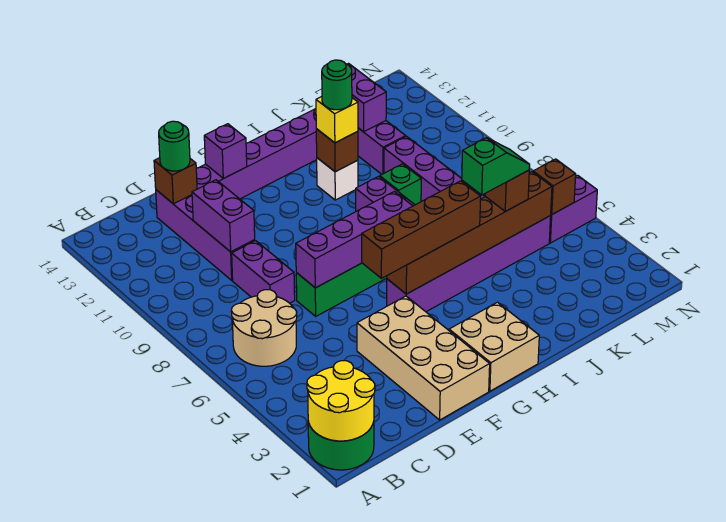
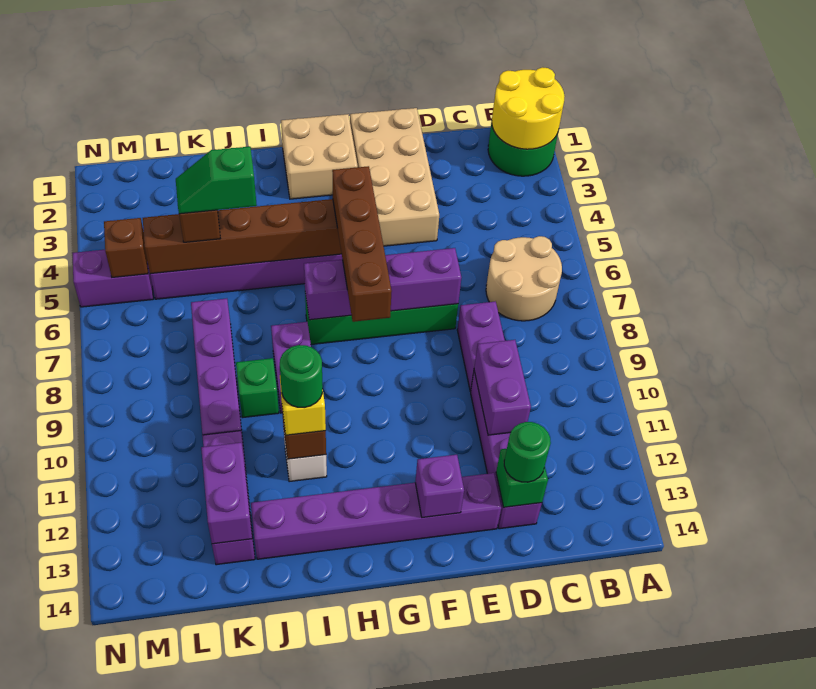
brown 1x1 brick [154,158,197,204] -> green 1x1 brick [496,449,548,507]
brown 1x4 brick [362,181,481,278] -> brown 1x4 brick turned to [332,166,392,322]

